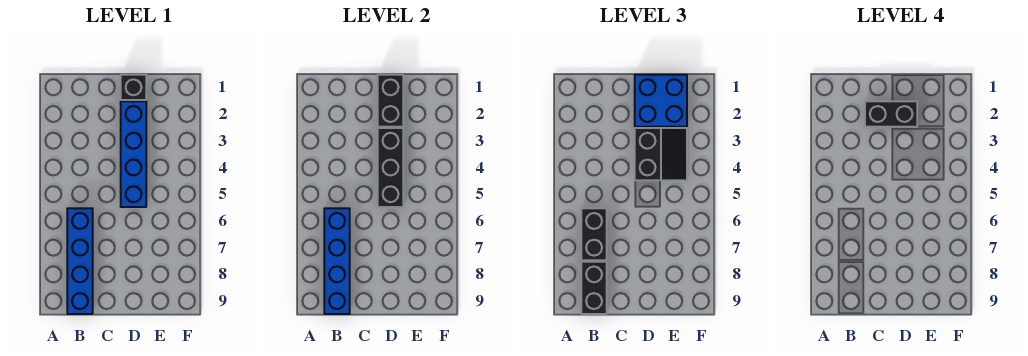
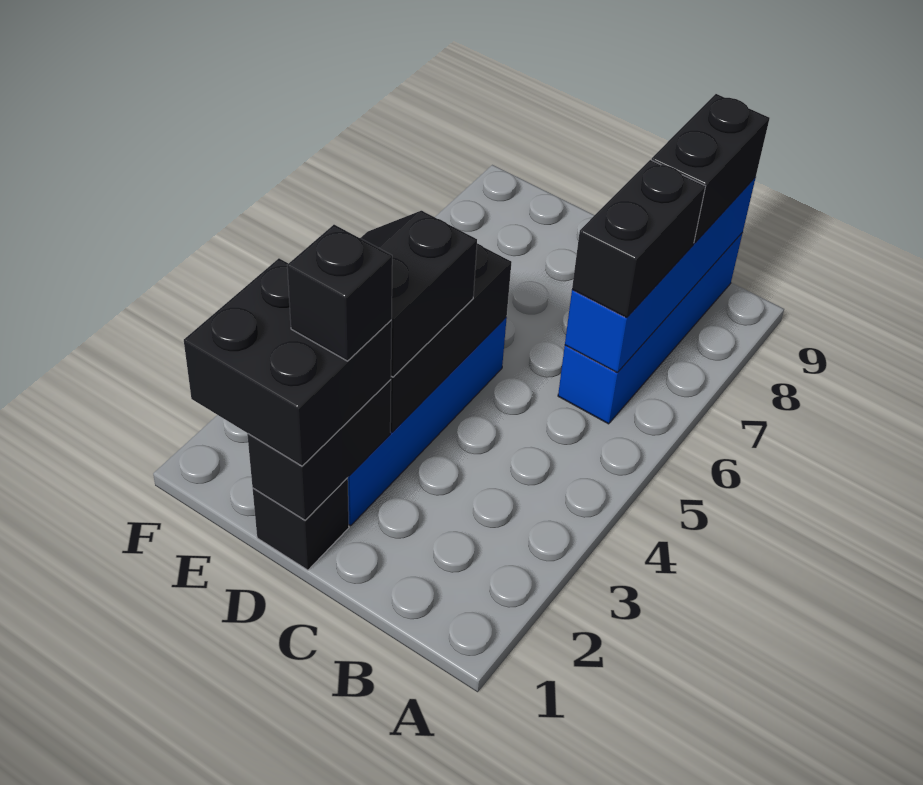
black 1x2 brick [865,101,917,127] -> black 1x1 brick [287,225,392,361]
blue 2x2 brick [635,75,687,127] -> black 2x2 brick [184,258,392,466]

